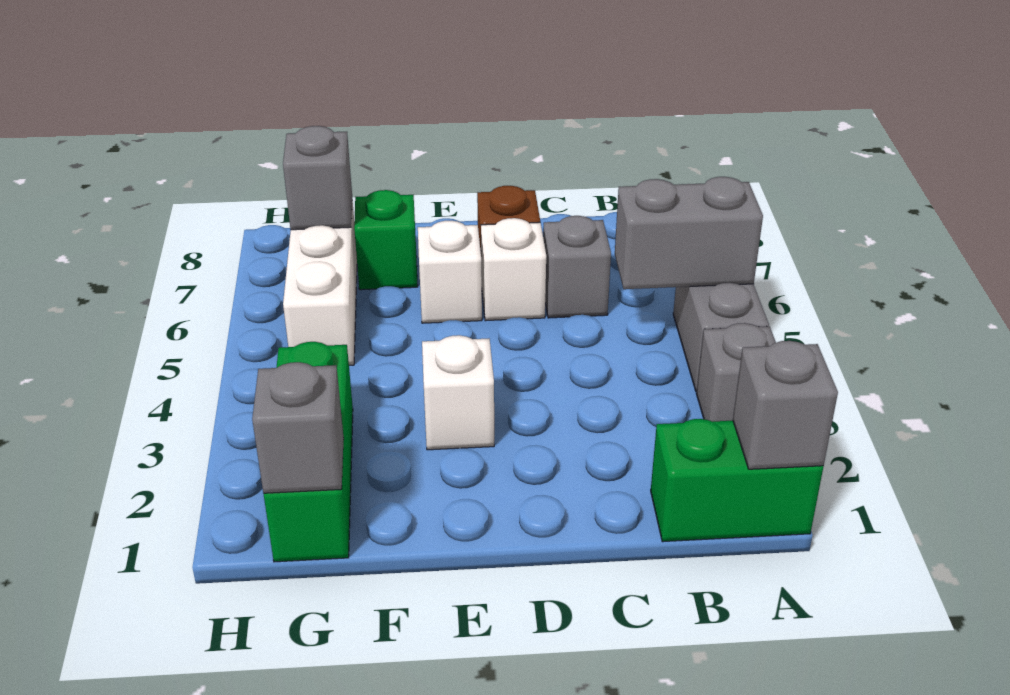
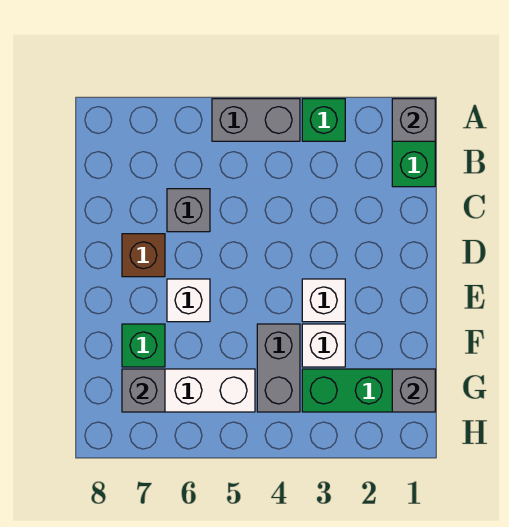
grey 1x1 brick [696,323,776,422] -> green 1x1 brick [302,99,345,141]
grey 1x2 brick [615,177,763,289] -> grey 1x2 brick moved to [257,324,300,412]
white 1x1 brick [481,218,546,321] -> white 1x1 brick moved to [302,324,345,367]

